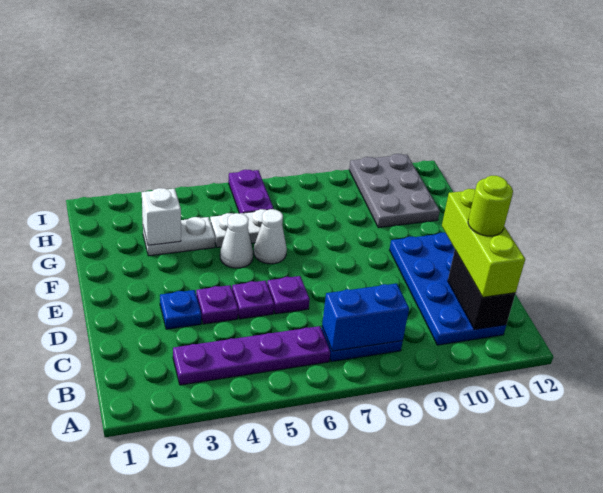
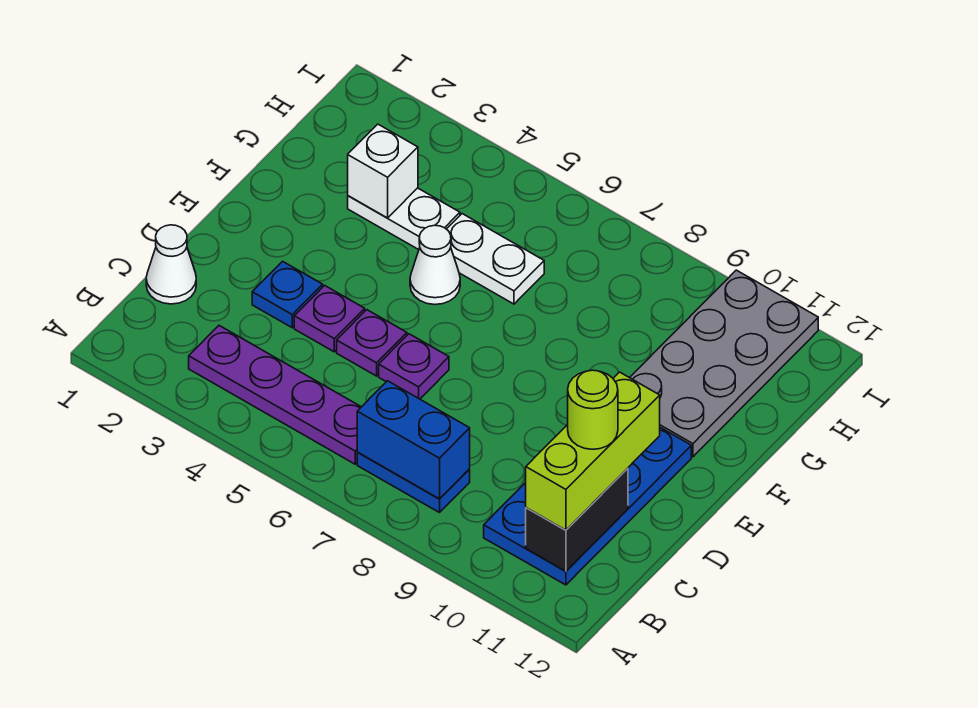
white 1x1 cone [254,209,287,264] -> white 1x1 cone moved to [146,225,196,304]
grey 2x3 plate [349,154,440,228] -> grey 2x4 plate [630,270,818,457]
purple 1x2 plate [229,170,274,213] -> none

